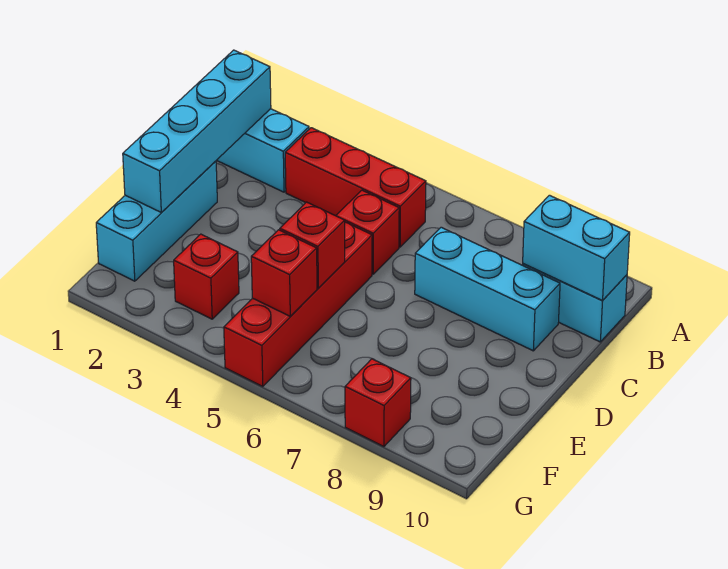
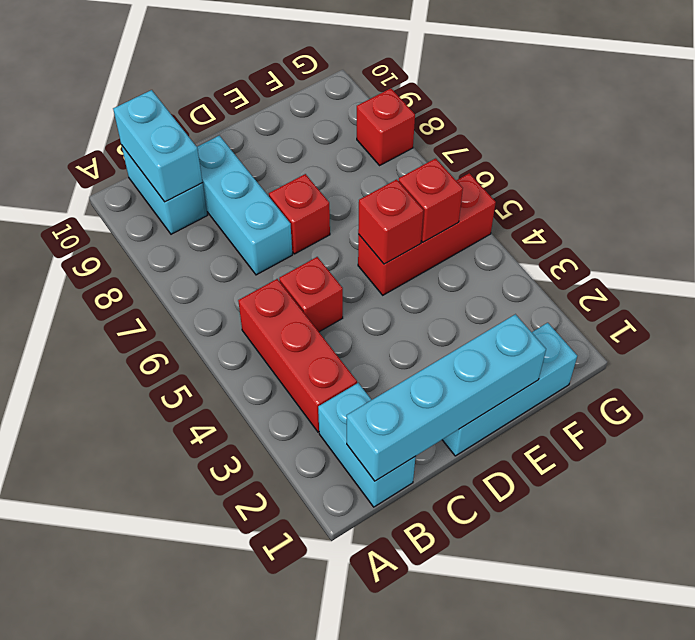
red 1x4 brick [224,222,372,386] -> red 1x3 brick [358,173,496,295]
red 1x1 brick [174,234,239,319] -> red 1x1 brick moved to [269,174,330,254]

